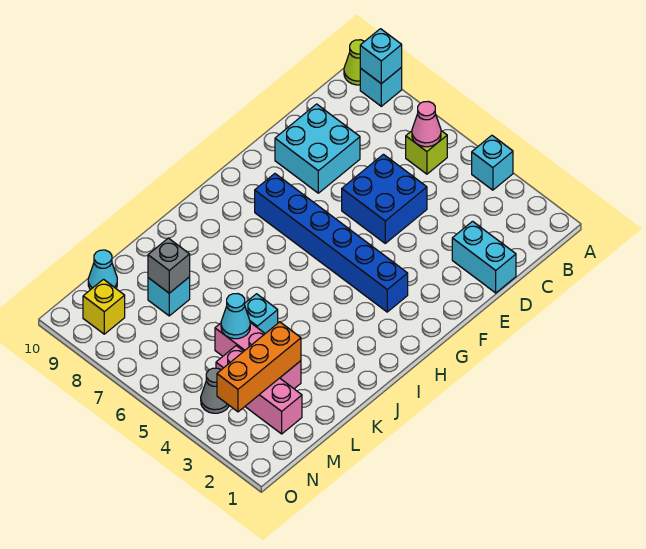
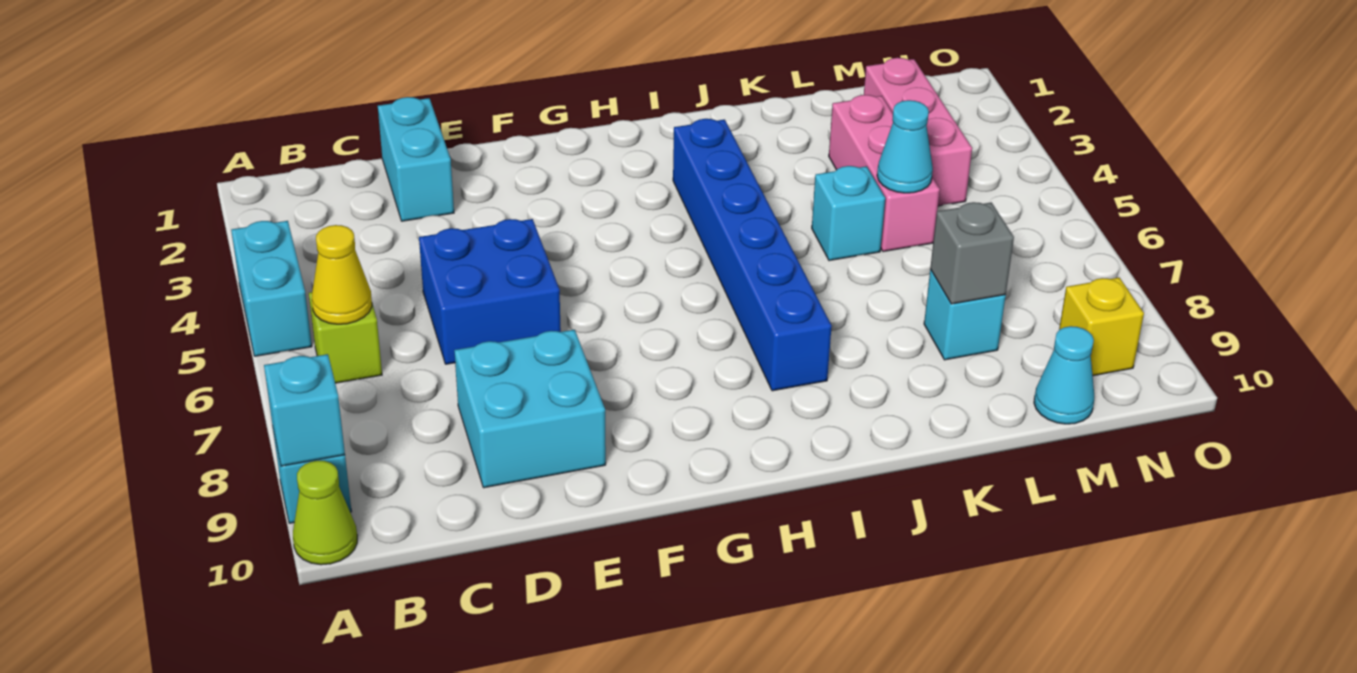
cyan 1x1 brick [472,135,513,190] -> cyan 1x2 brick [231,221,312,356]
pink 1x1 cone [412,101,441,147] -> yellow 1x1 cone [312,225,372,324]
blue 1x6 brick [255,174,408,312] -> blue 1x6 brick moved to [673,119,832,391]
orange 1x3 brick [217,322,301,412] -> none
grey 1x1 cone [201,368,229,413] -> none

